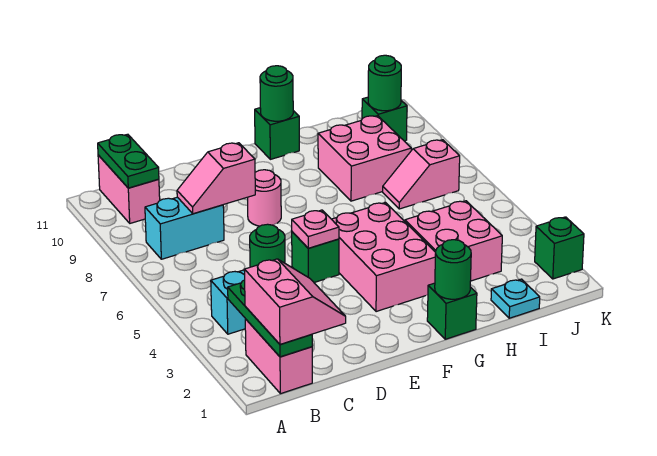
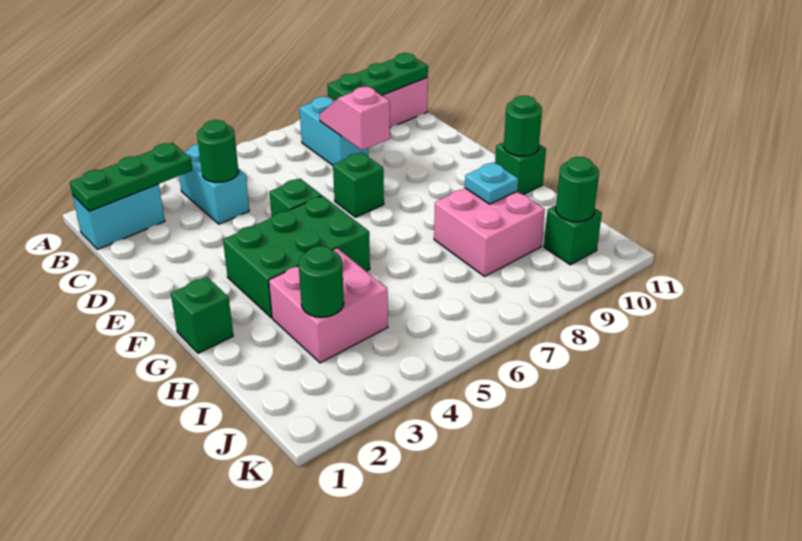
pink 1x2 brick [245,319,312,394] -> cyan 1x2 brick [73,184,165,249]
pink 2x2 slope [244,259,346,344] -> none
green 1x2 plate [98,134,159,188] -> green 1x3 plate [328,53,428,101]
pink 1x1 plate [292,210,339,248] -> none
pink 1x1 round brick [248,170,281,226] -> none
pink 2x3 brick [332,202,436,312] -> green 2x3 brick [223,196,370,318]
green 1x1 round brick [435,240,471,299] -> green 1x1 round brick moved to [298,246,344,317]
cyan 1x1 plate [491,279,540,318] -> cyan 1x1 plate moved to [465,162,518,204]
pink 1x2 slope [383,140,460,209] -> none
green 1x1 brick [535,217,584,279] -> green 1x1 brick moved to [333,152,384,217]

